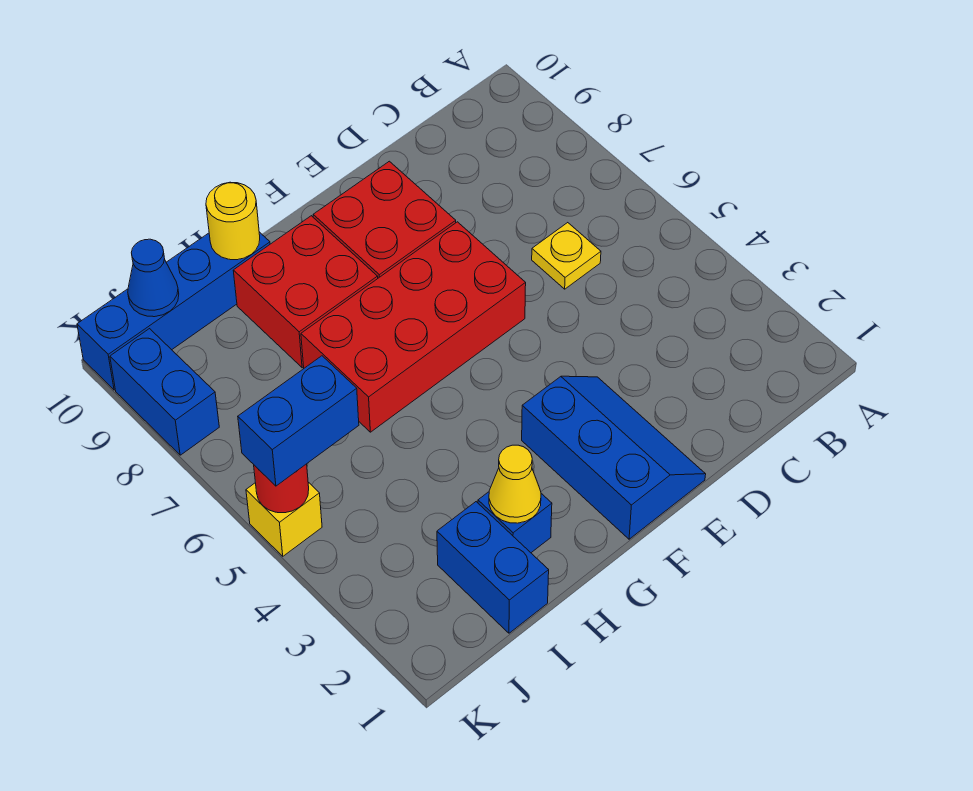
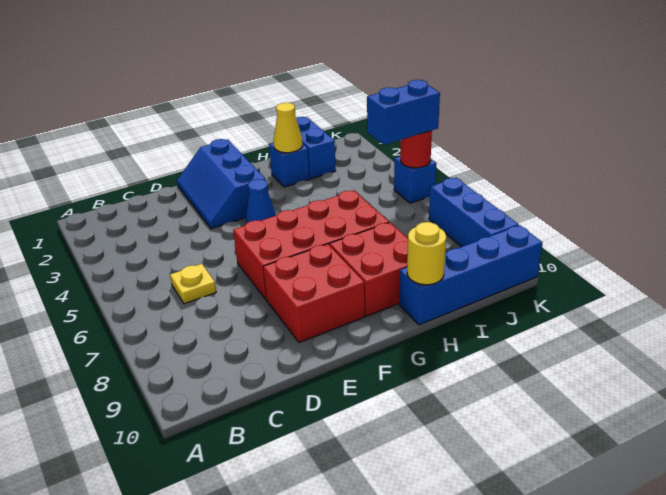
blue 1x1 cone [128,239,179,317] -> blue 1x1 cone moved to [246,179,276,223]
yellow 1x1 brick [246,482,322,556] -> blue 1x1 brick [394,157,436,203]
blue 1x2 brick [110,329,219,455] -> blue 1x3 brick [429,178,519,247]

